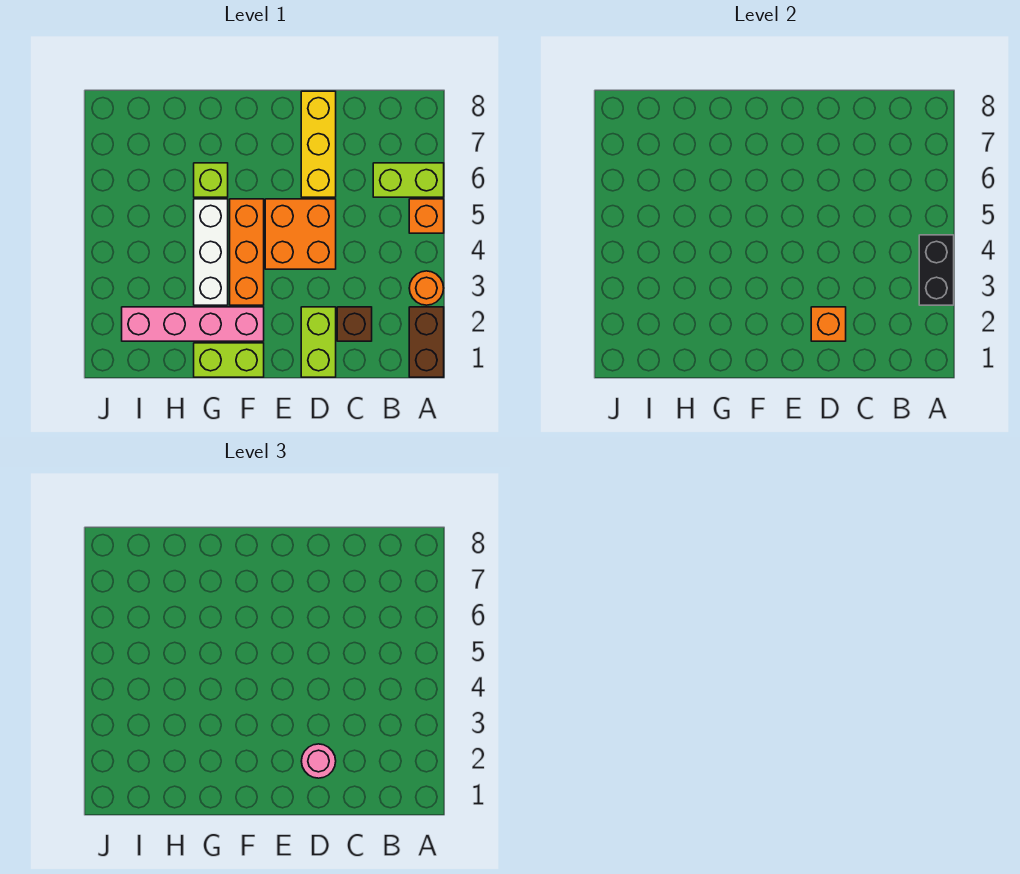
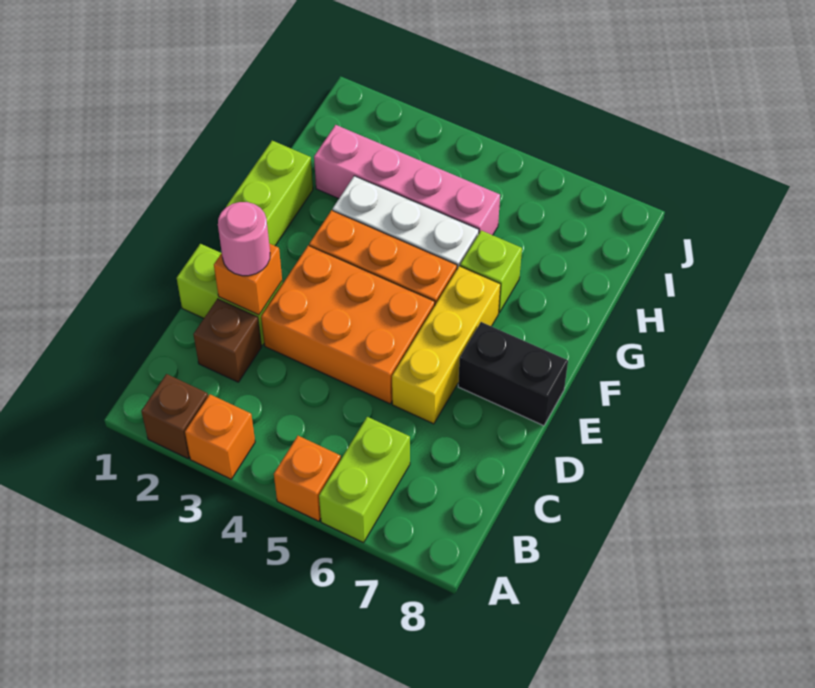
brown 1x2 brick [409,307,444,377] -> brown 1x1 brick [141,374,208,458]
orange 1x1 round brick [409,271,444,305] -> orange 1x1 brick [185,394,255,479]
black 1x2 brick [919,235,954,305] -> black 1x2 brick moved to [458,322,568,426]
orange 2x2 brick [265,199,336,269] -> orange 2x3 brick [261,246,435,404]
yellow 1x3 brick [301,91,336,197] -> yellow 1x3 brick turned to [392,266,501,424]
pink 1x4 brick [122,307,264,341] -> pink 1x4 brick turned to [314,125,500,235]

